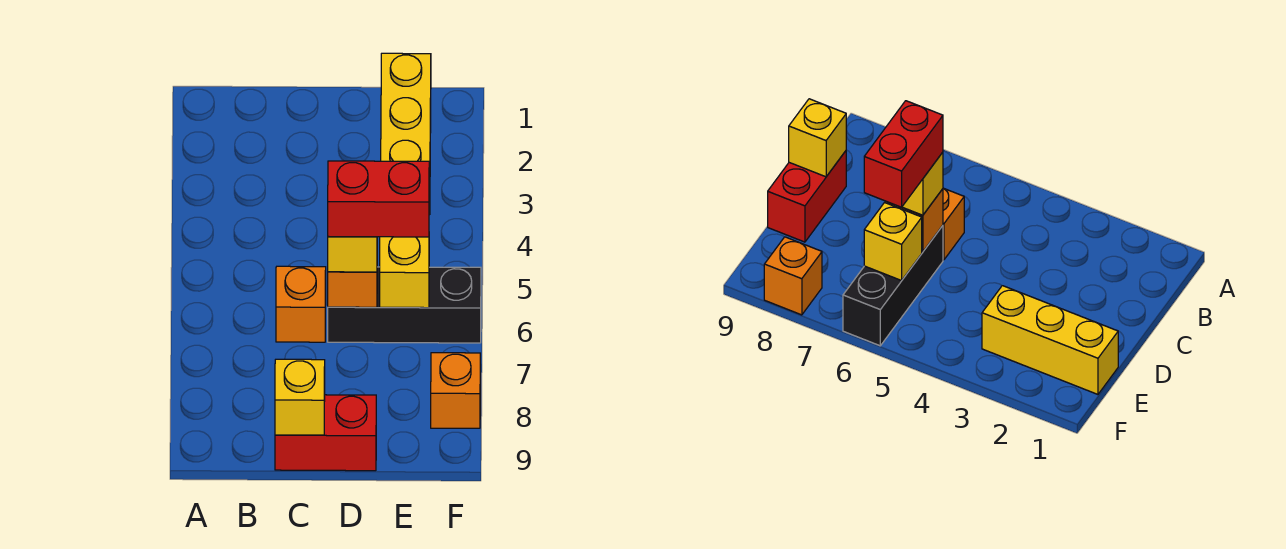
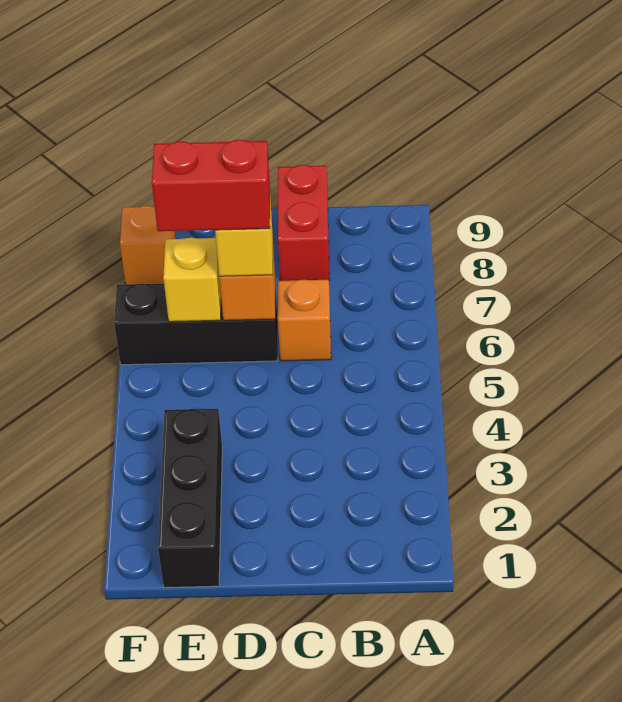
red 1x2 brick [275,395,376,471] -> red 1x2 brick turned to [278,165,329,281]
yellow 1x1 brick [275,359,325,435] -> none
yellow 1x3 brick [381,53,431,215] -> black 1x3 brick [158,408,222,588]

